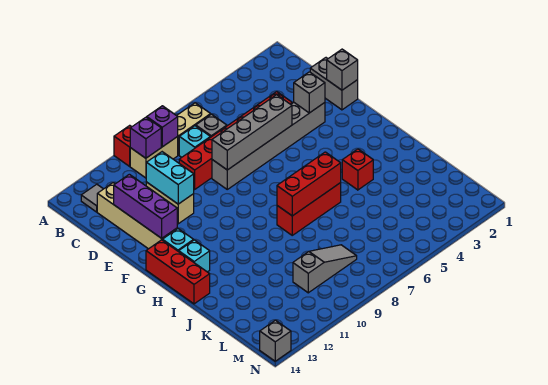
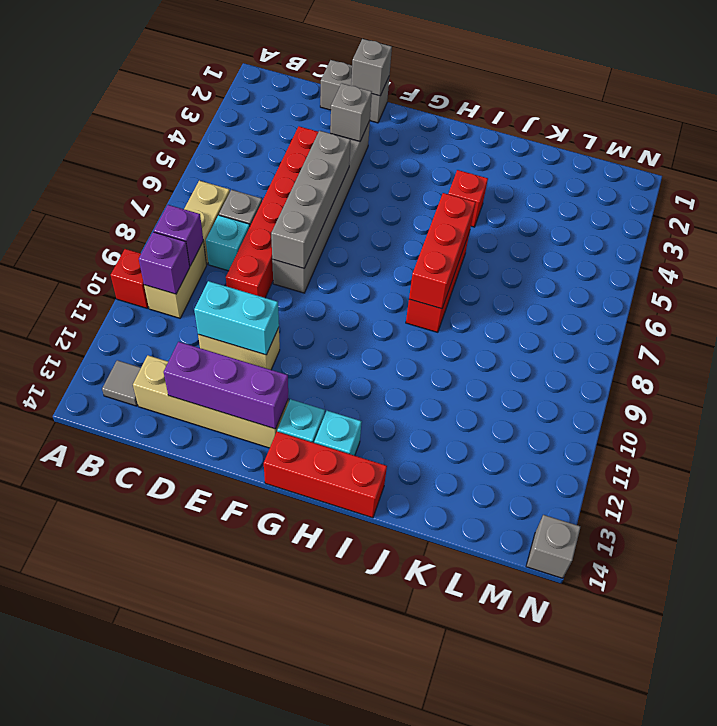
grey 1x3 slope [293,245,357,293] -> none

